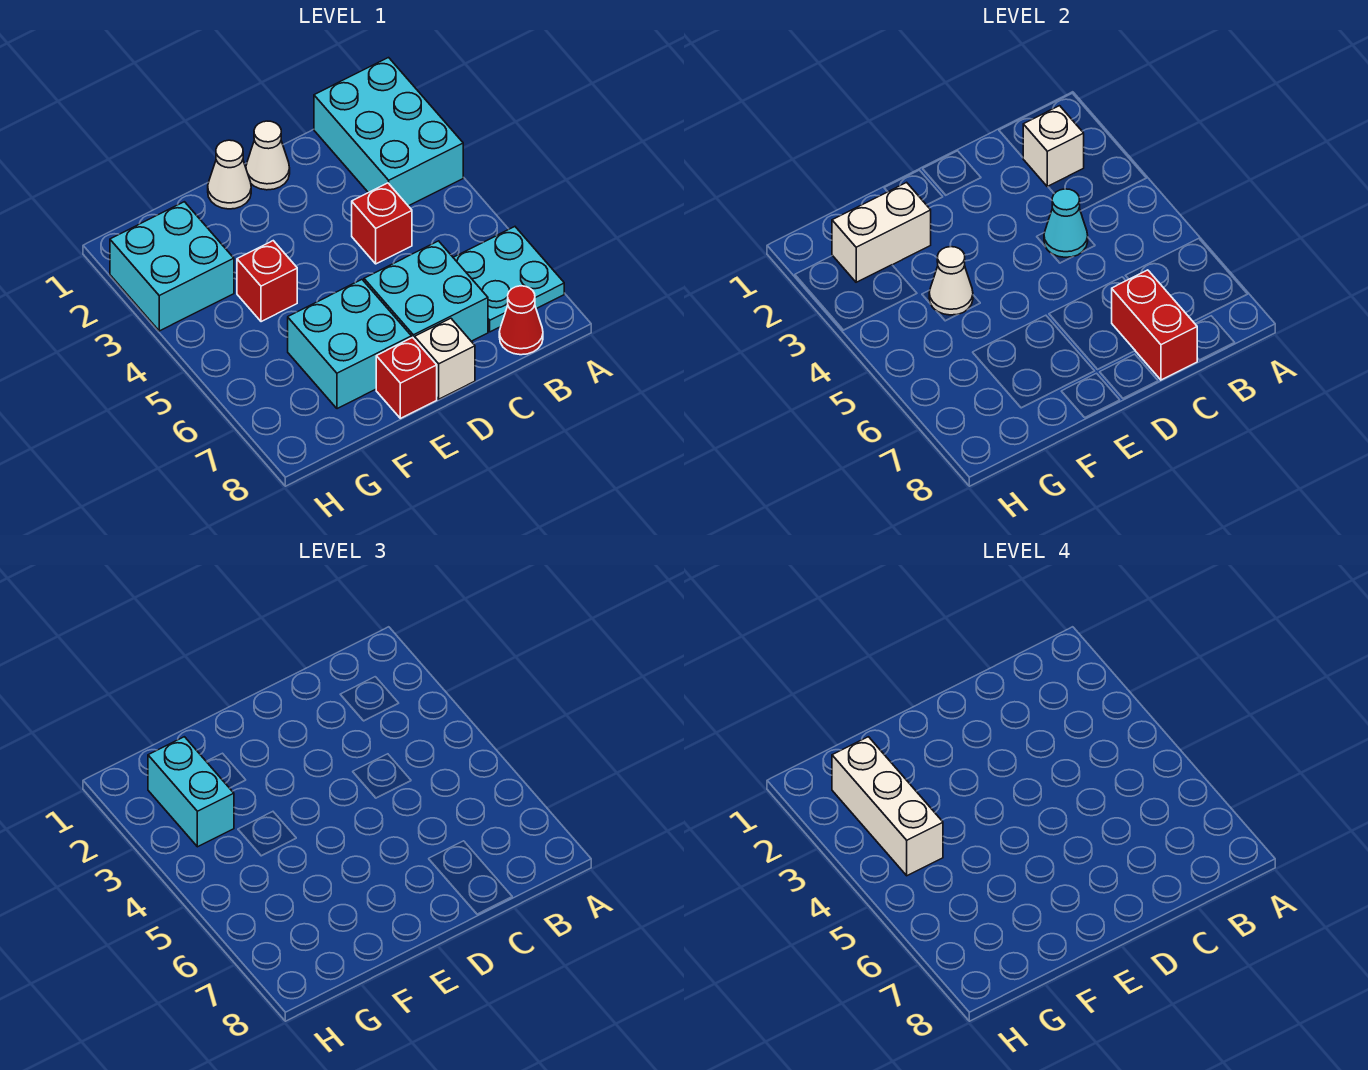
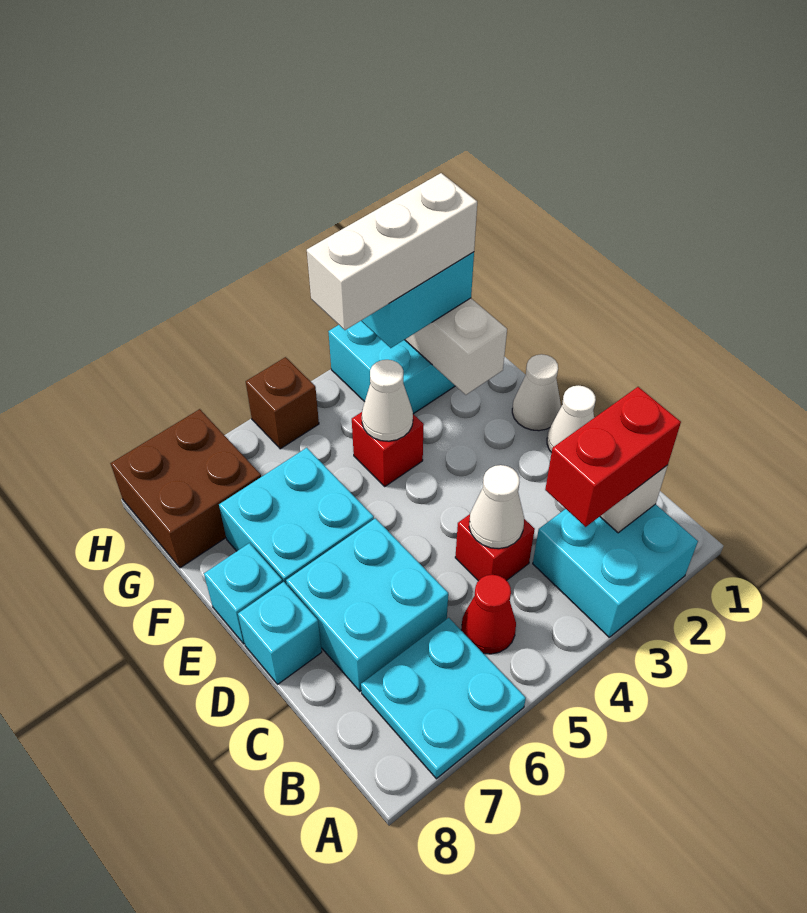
cyan 2x3 brick [314,58,463,206] -> cyan 2x2 brick [533,504,698,637]
red 1x1 cone [499,286,543,355] -> red 1x1 cone moved to [461,575,516,654]
cyan 1x1 cone [1044,189,1088,257] -> white 1x1 cone [469,465,524,549]
red 1x2 brick [1112,270,1197,380] -> red 1x2 brick moved to [545,387,681,527]
white 1x1 brick [415,318,475,399] -> cyan 1x1 brick [238,582,322,684]
red 1x1 brick [376,337,437,418] -> cyan 1x1 brick [204,543,282,644]
none -> brown 2x2 brick [111,409,261,568]
none -> brown 1x1 brick [246,357,319,449]

